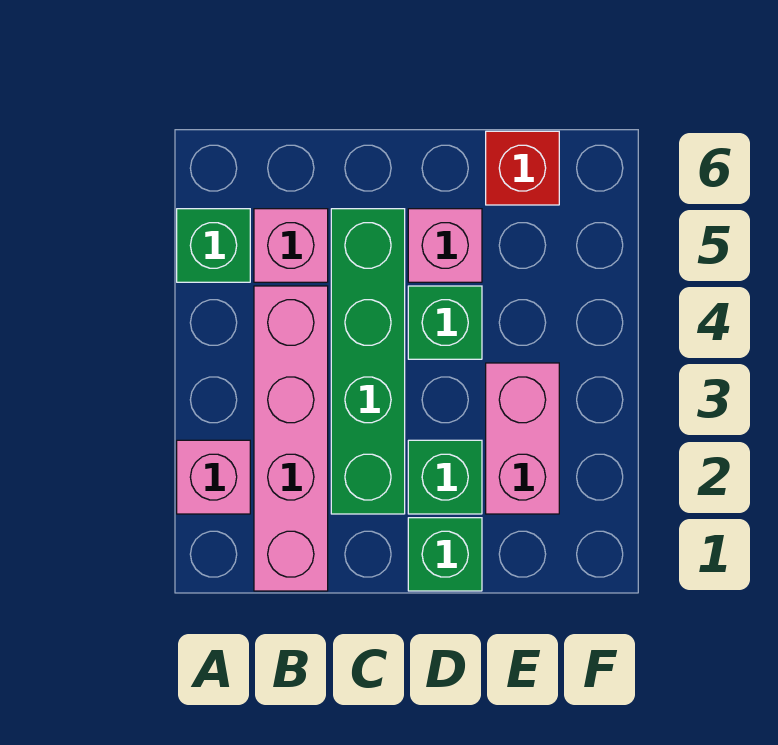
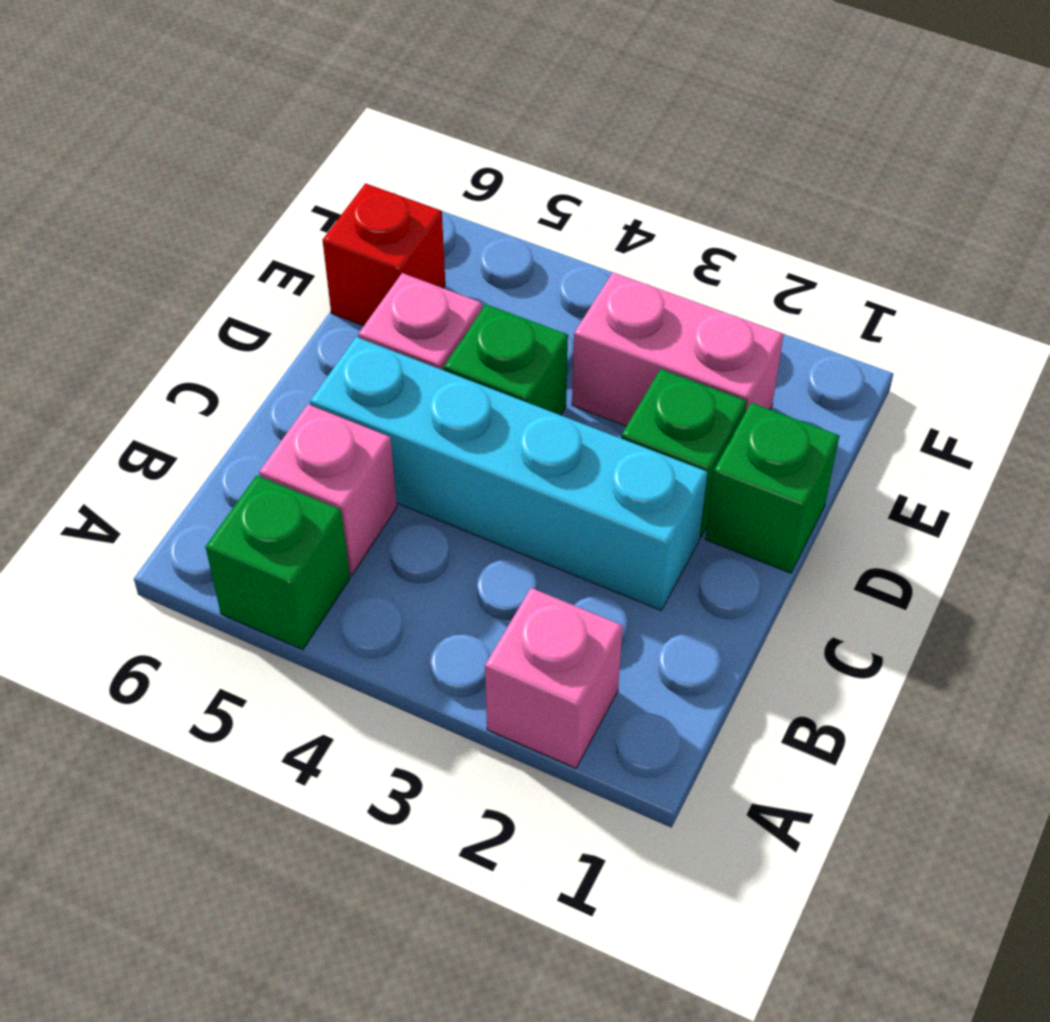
pink 1x4 brick [254,286,328,591] -> none
green 1x4 brick [331,209,405,514] -> cyan 1x4 brick [310,337,707,610]

